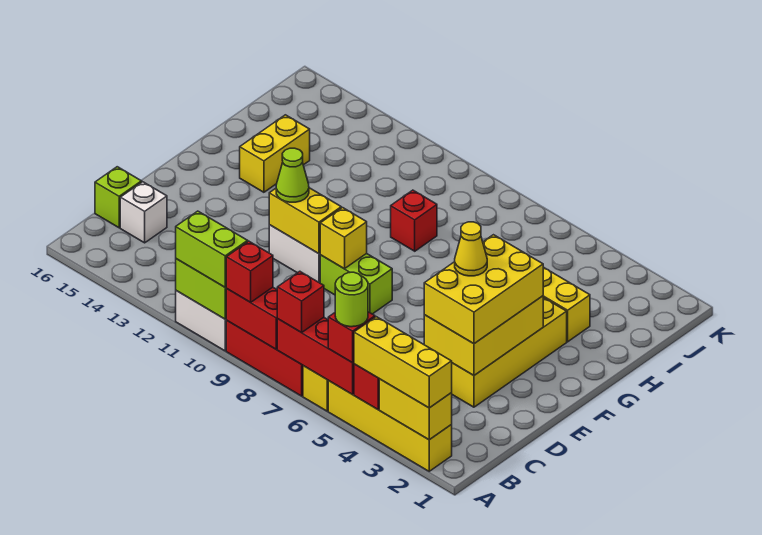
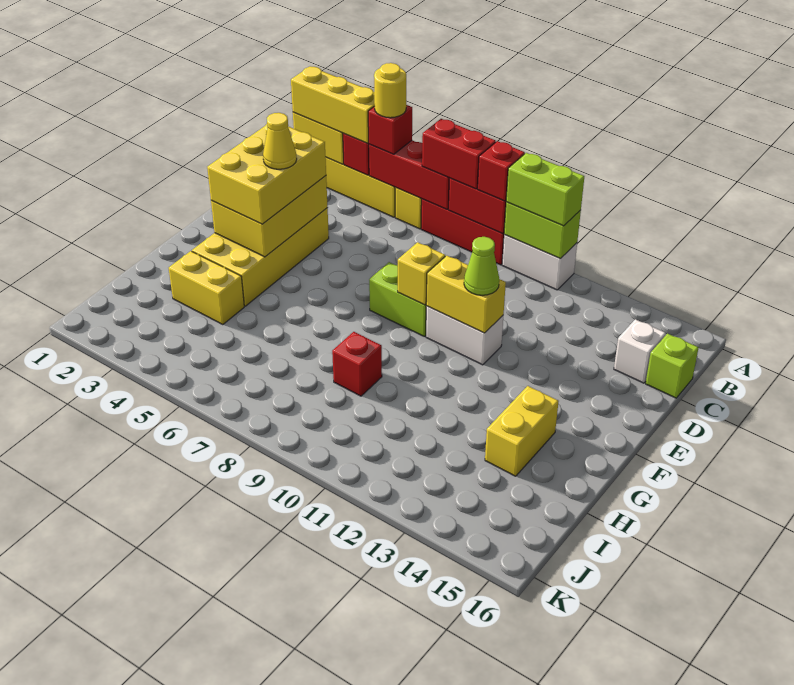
lime 1x1 round brick [335,272,368,327] -> yellow 1x1 round brick [374,63,406,118]
red 1x1 brick [277,271,324,333] -> red 1x2 brick [422,119,496,189]

